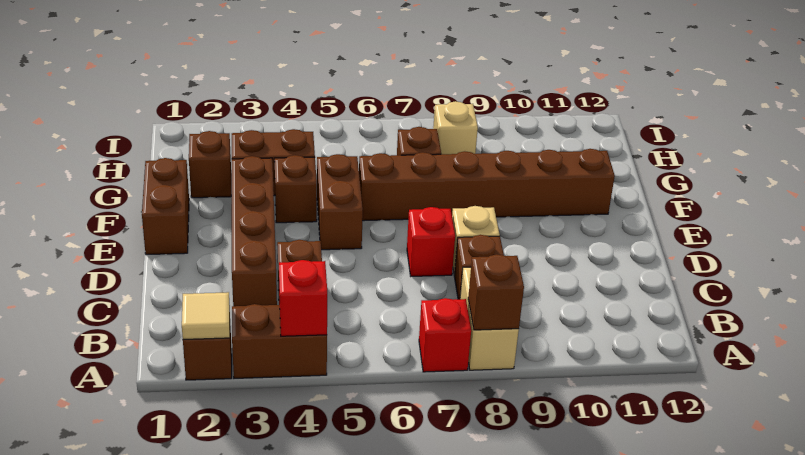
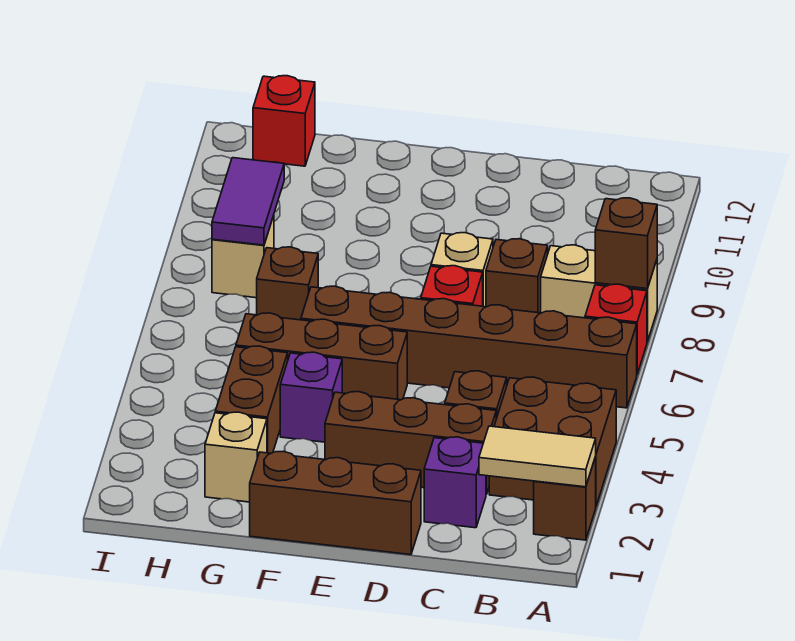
tan 1x1 tile [182,292,230,339] -> tan 1x2 tile [479,426,596,487]
brown 1x2 brick [232,304,327,378] -> brown 2x2 brick [489,377,616,506]
red 1x1 brick [279,260,327,336] -> red 1x1 brick moved to [253,76,315,166]
none -> purple 1x1 brick [424,437,486,528]
brown 1x4 brick [232,156,277,306] -> brown 1x3 brick [325,392,496,494]
brown 1x2 brick [142,158,189,255] -> brown 1x3 brick [250,451,421,555]
brown 1x2 brick [317,154,363,250] -> brown 1x3 brick [236,313,407,400]
brown 1x1 brick [274,155,317,223] -> purple 1x1 brick [280,352,342,442]
brown 1x6 brick [359,149,615,221] -> brown 1x6 brick turned to [301,286,637,408]
brown 1x1 brick [189,131,231,198] -> tan 1x1 brick [205,412,267,502]
none -> purple 1x2 tile [212,158,284,245]

